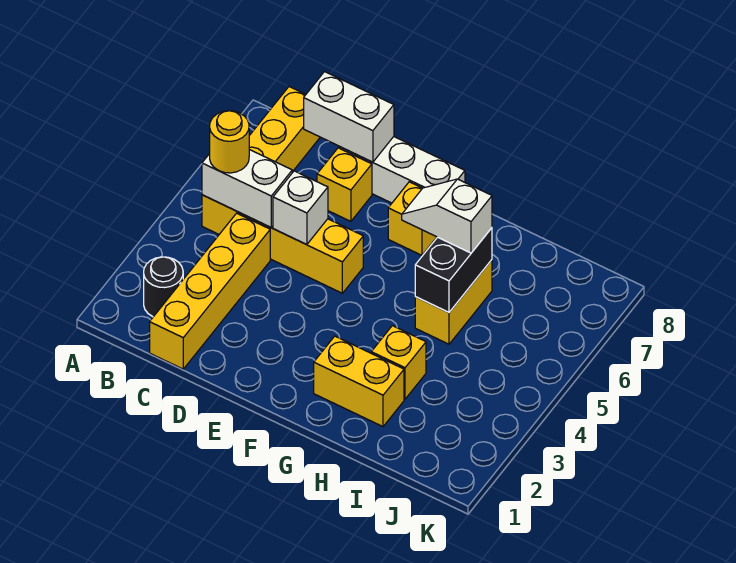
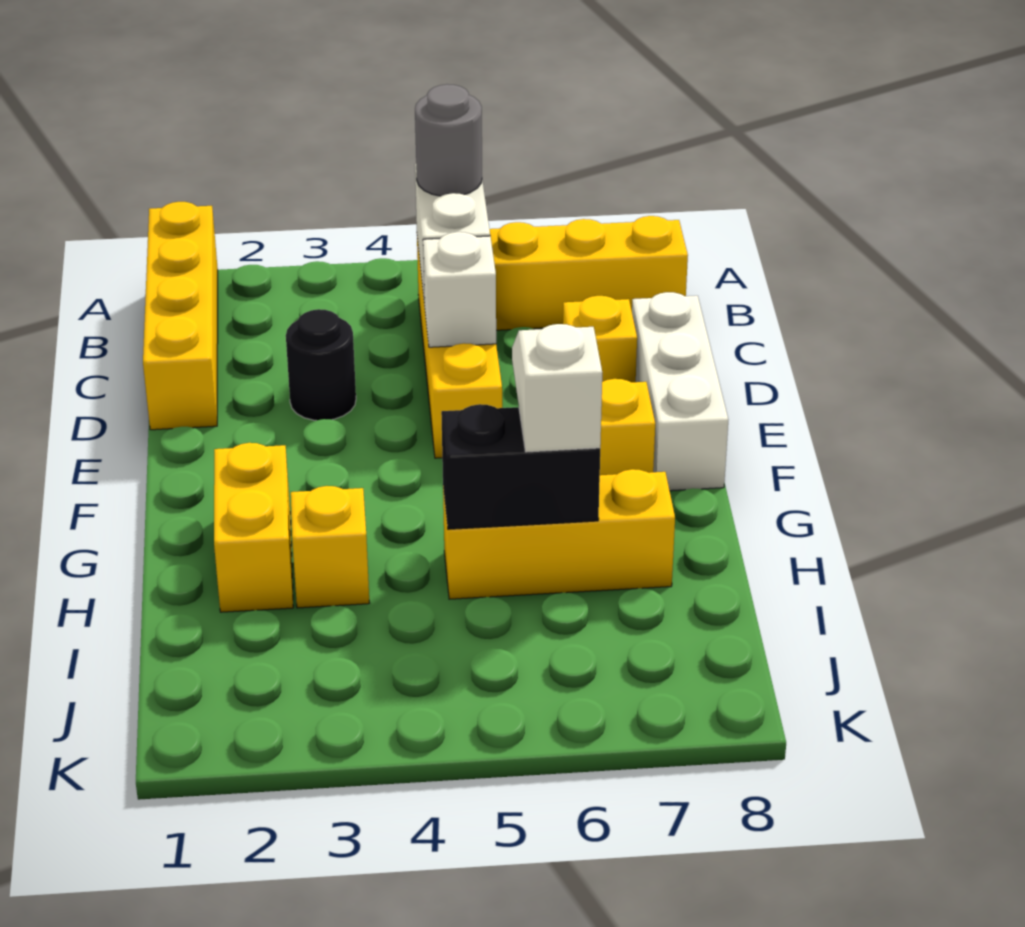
black 1x1 round brick [144,257,183,317] -> black 1x1 round brick moved to [286,309,356,420]
yellow 1x1 round brick [210,111,249,173] -> grey 1x1 round brick [415,84,482,196]
yellow 1x4 brick [150,213,270,369] -> yellow 1x4 brick turned to [143,202,218,430]
white 1x2 brick [304,72,394,162] -> none
yellow 1x2 brick [415,260,492,344] -> yellow 1x3 brick [443,469,675,599]

